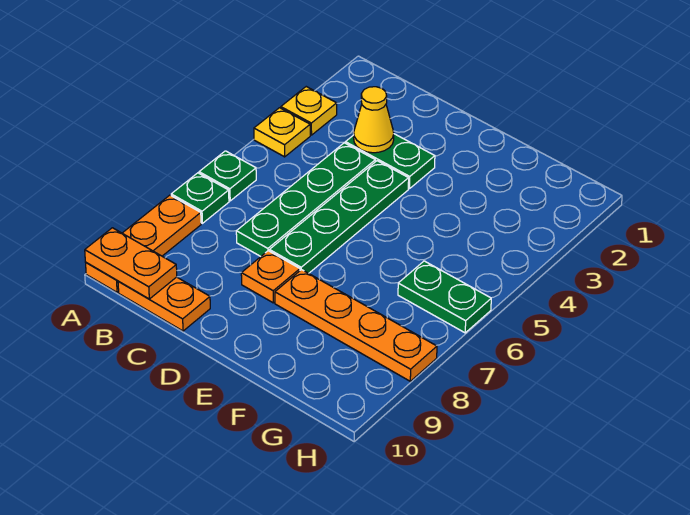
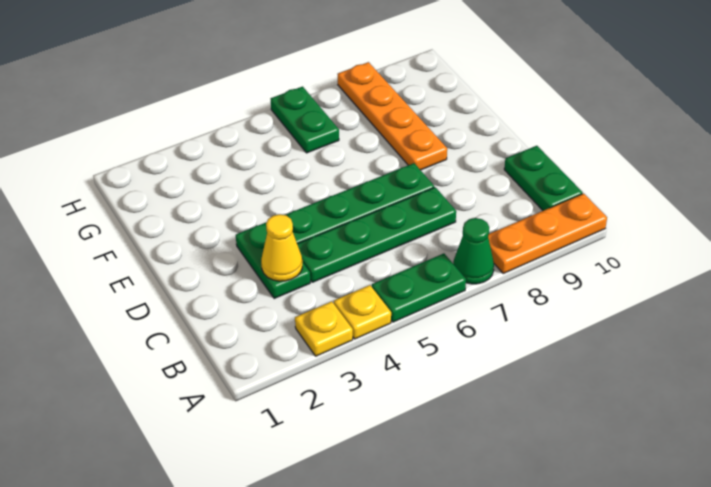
green 1x1 plate [199,151,256,201] -> green 1x2 plate [372,253,466,322]
green 1x1 plate [171,173,229,223] -> green 1x1 cone [453,218,494,284]
orange 1x2 plate [85,228,177,299] -> none
orange 1x2 plate [118,277,210,331] -> green 1x2 plate [504,146,583,211]
orange 1x1 plate [241,251,300,303] -> none

